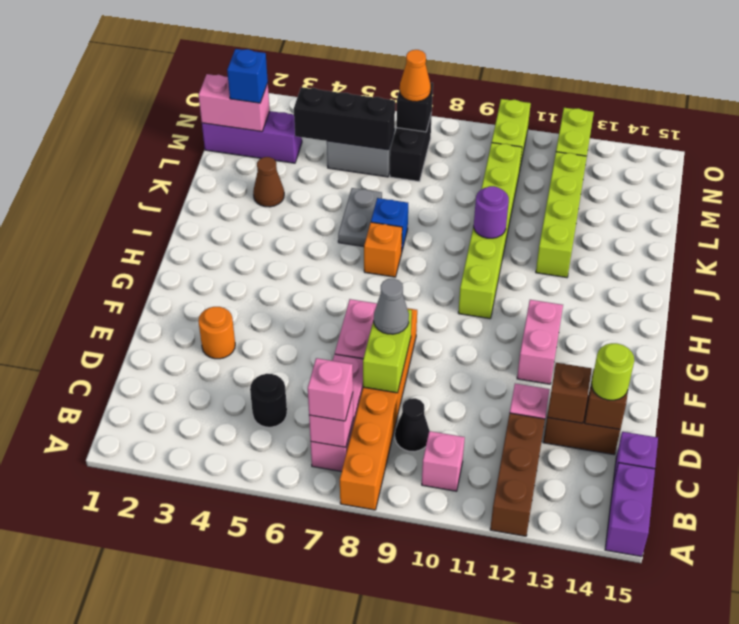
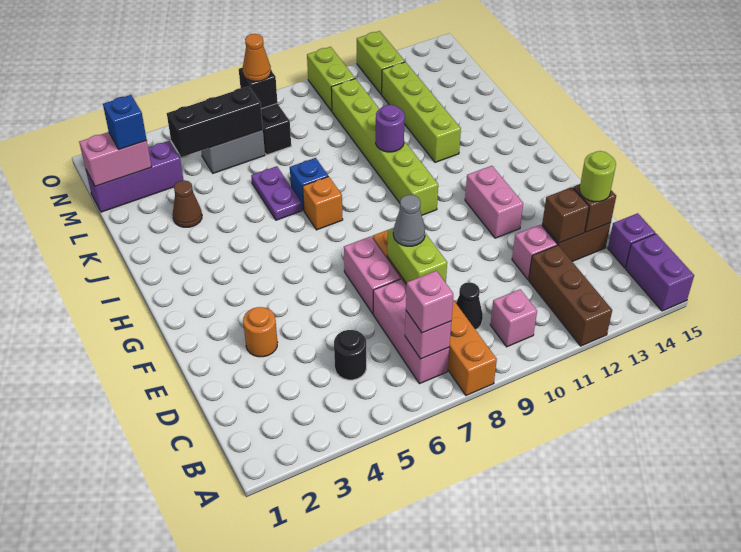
grey 1x2 plate [338,188,382,247] -> purple 1x2 plate [251,166,302,220]

